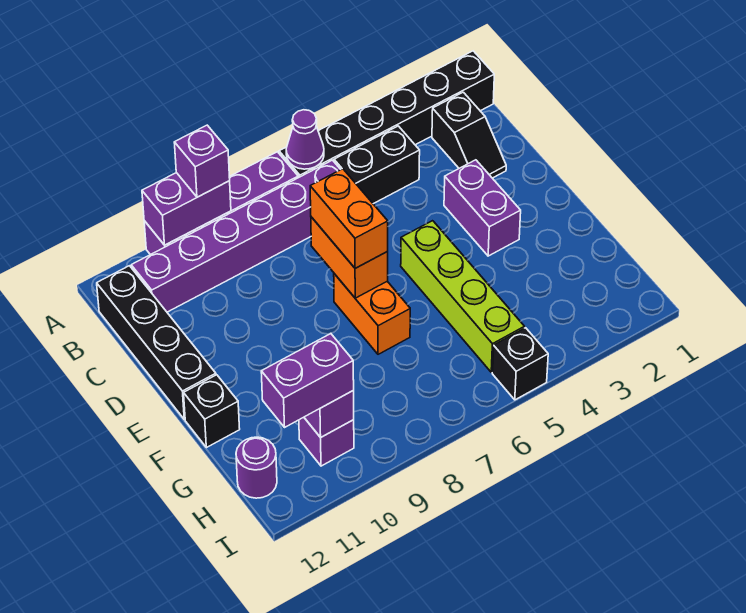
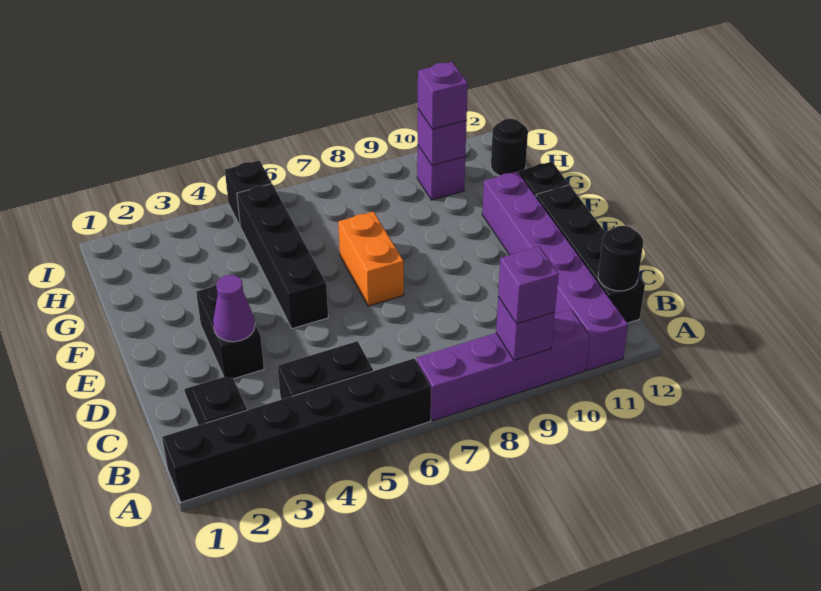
purple 1x1 cone [286,110,324,169] -> purple 1x1 cone moved to [213,275,255,342]
purple 1x2 brick [142,173,231,245] -> purple 1x1 brick [496,297,555,360]
purple 1x6 brick [131,160,341,312] -> purple 1x6 brick turned to [482,171,628,370]
none -> black 1x1 round brick [598,226,643,291]
purple 1x2 brick [444,160,521,256] -> black 1x2 brick [196,285,264,379]
orange 1x2 brick [311,217,388,298] -> none
orange 1x2 brick [310,169,388,268] -> none
lime 1x4 brick [401,221,524,372] -> black 1x4 brick [237,184,328,329]
purple 1x2 brick [261,334,354,427] -> purple 1x1 brick [418,62,468,129]
purple 1x1 round brick [236,437,277,498] -> black 1x1 round brick [491,119,528,176]

